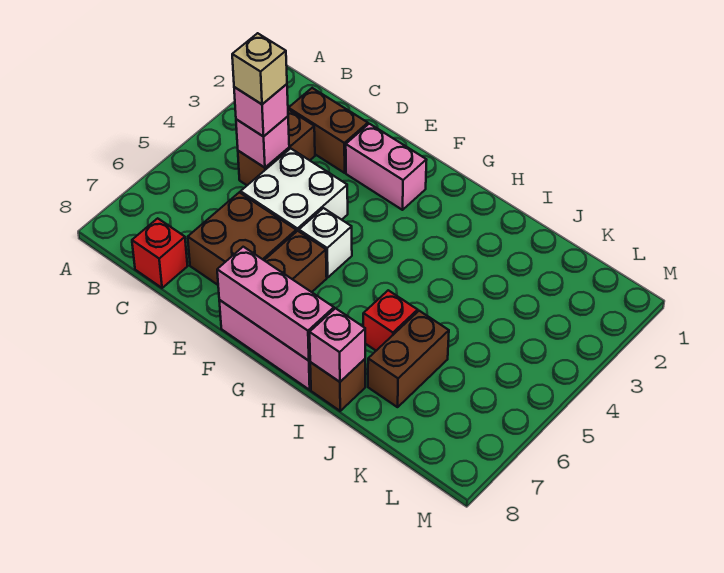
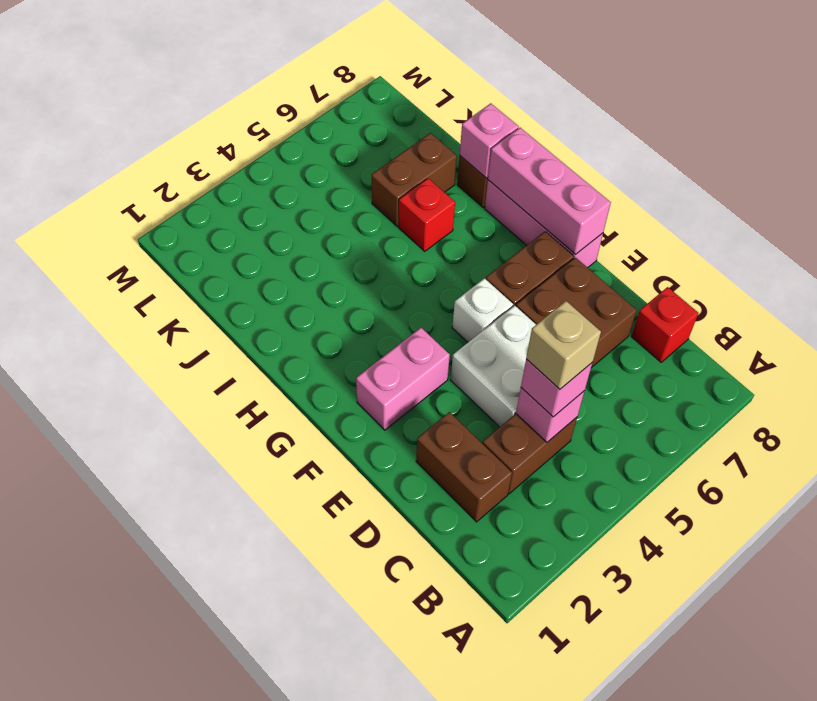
pink 1x2 brick [346,124,426,210] -> pink 1x2 brick turned to [356,328,450,430]

